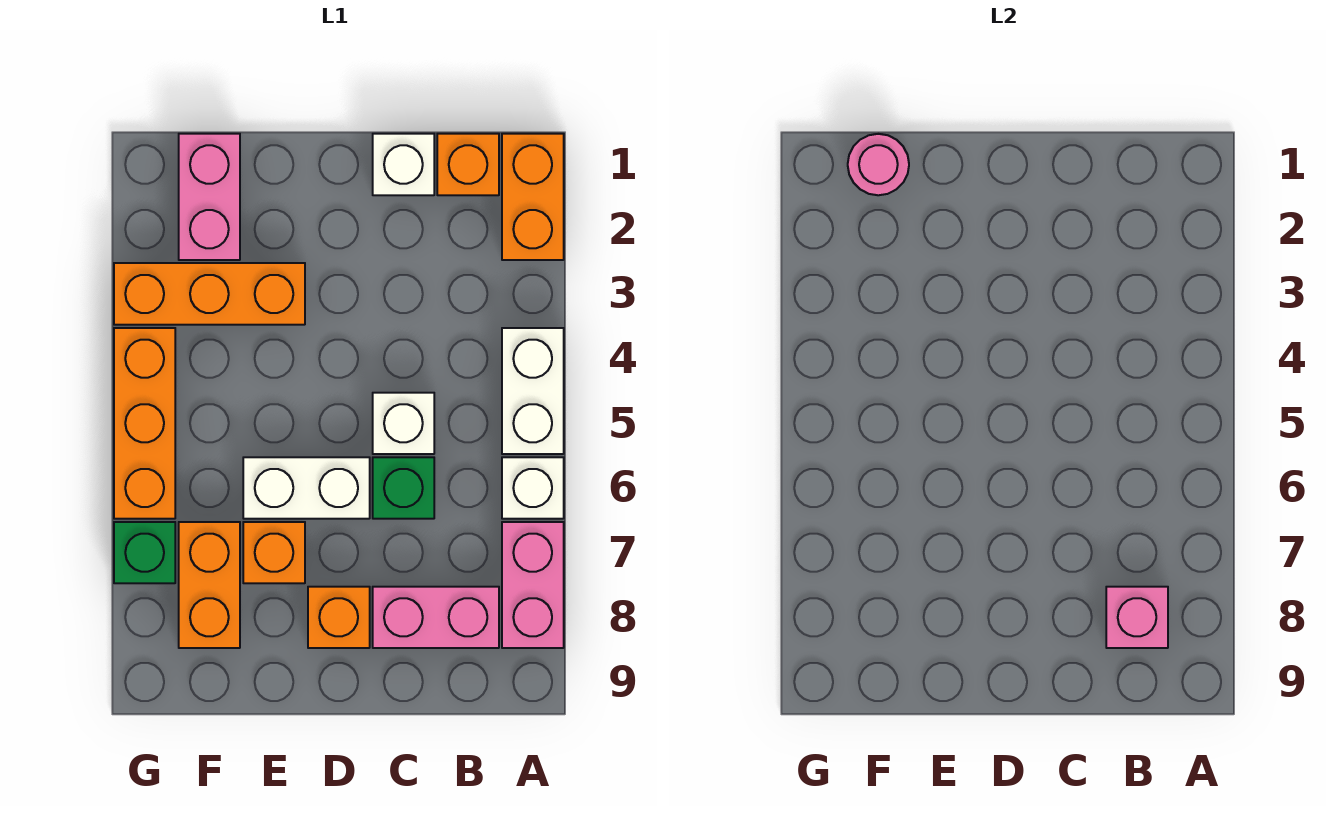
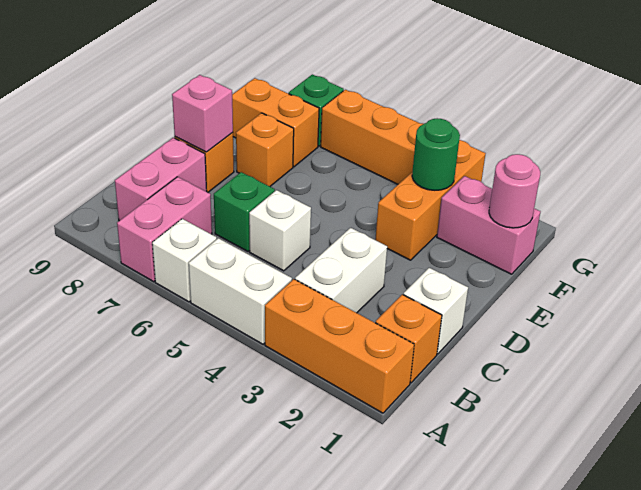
orange 1x2 brick [502,134,564,260] -> orange 1x3 brick [265,279,414,413]
pink 1x2 brick [502,522,564,648] -> pink 1x2 brick turned to [117,177,212,282]
pink 1x1 brick [1106,587,1168,648] -> pink 1x1 brick moved to [172,75,233,152]
white 1x2 brick [243,457,370,519] -> white 1x2 brick moved to [295,228,387,313]
none -> green 1x1 round brick [412,118,460,190]

